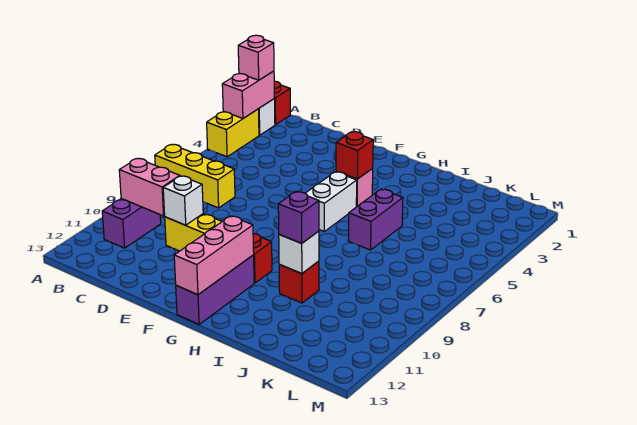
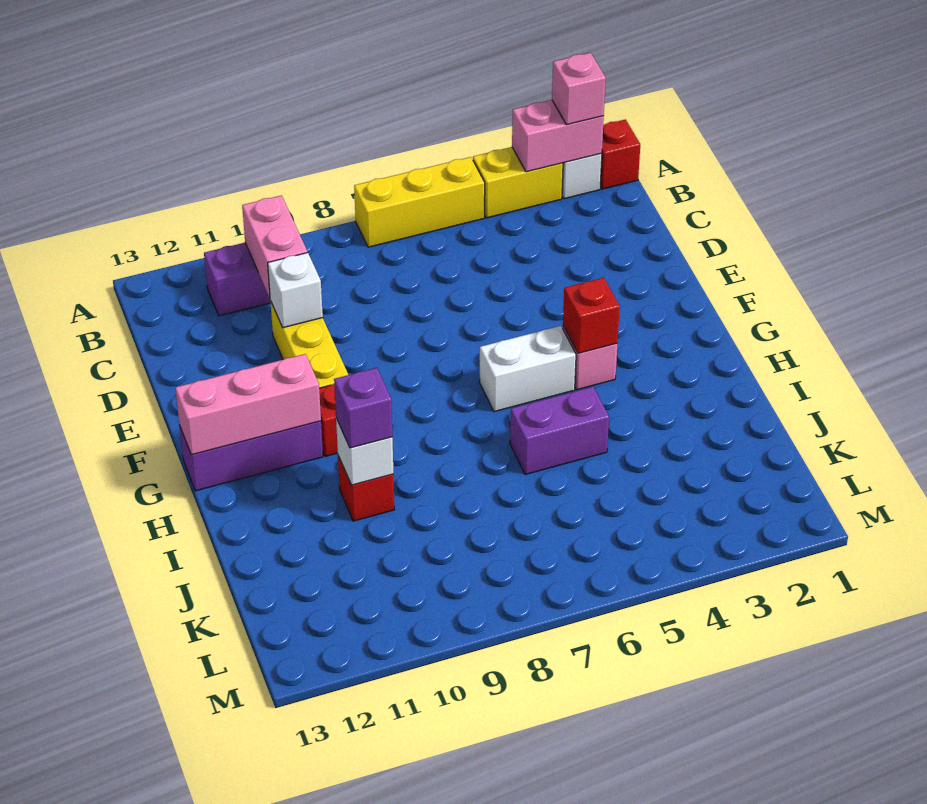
yellow 1x3 brick [155,144,235,208] -> yellow 1x3 brick turned to [354,157,485,247]

